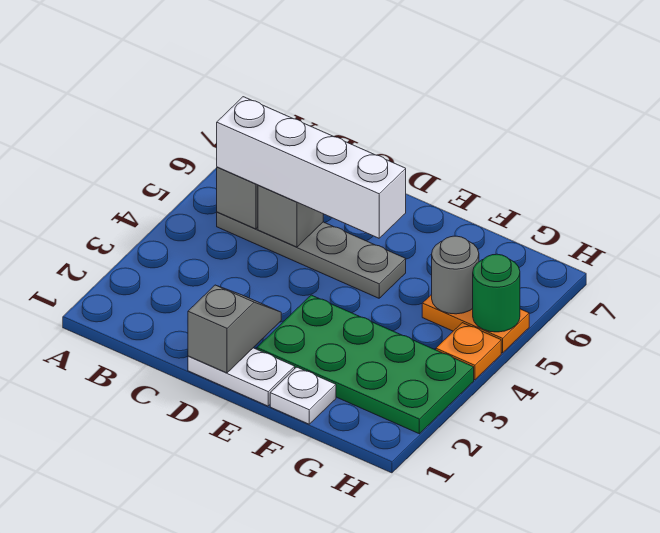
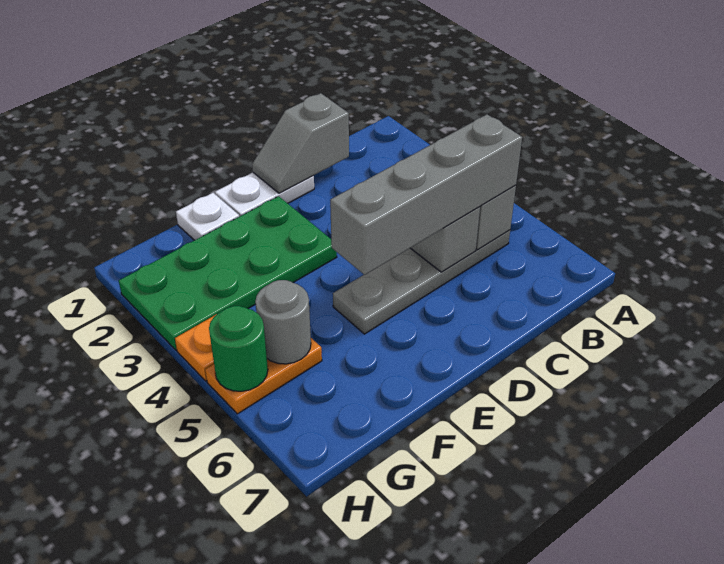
white 1x4 brick [217,97,406,238] -> grey 1x4 brick [330,114,522,275]
grey 1x2 slope [188,285,281,373] -> grey 1x2 slope turned to [252,93,349,193]

